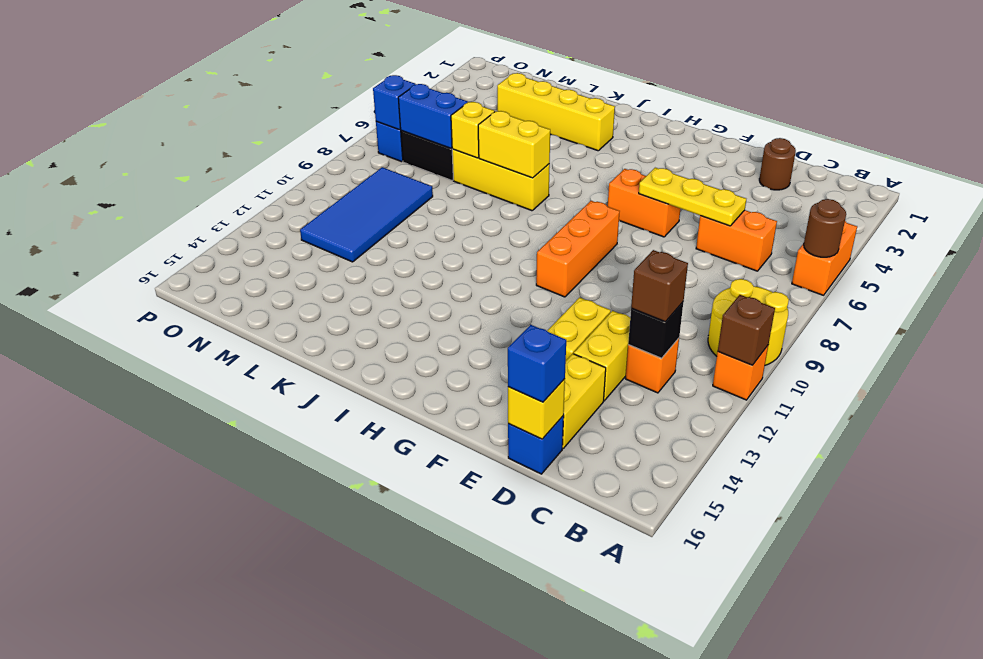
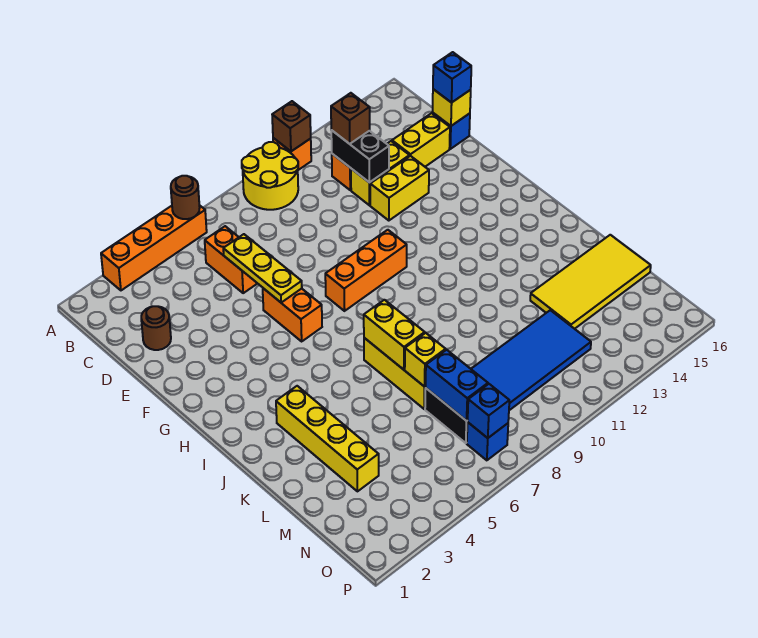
orange 1x2 brick [792,221,857,295] -> orange 1x4 brick [101,205,207,290]
black 1x1 brick [628,302,683,358] -> black 1x2 brick [331,130,389,183]
none -> yellow 2x4 tile [530,235,651,329]

